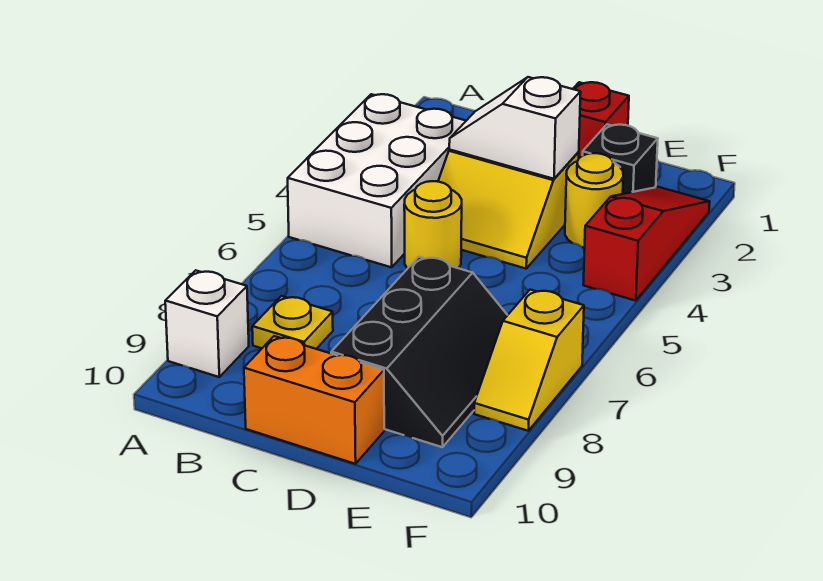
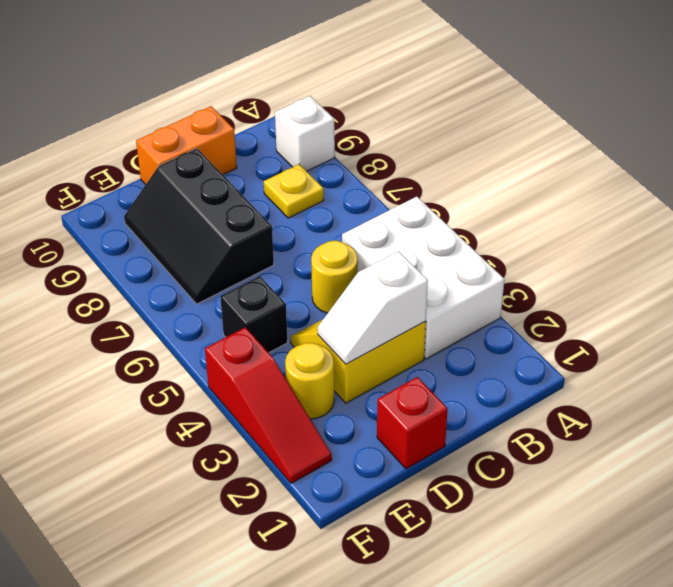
white 1x2 slope [449,77,581,179] -> white 1x2 slope turned to [318,251,428,364]
black 1x1 brick [583,124,658,194] -> black 1x1 brick moved to [220,276,288,353]
yellow 1x2 slope [474,290,584,431] -> none

